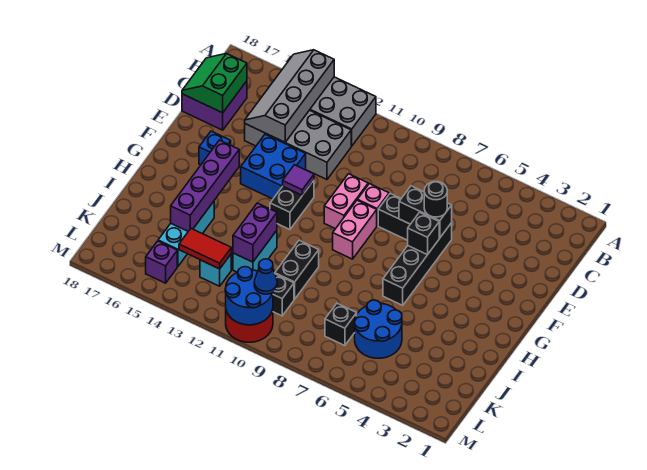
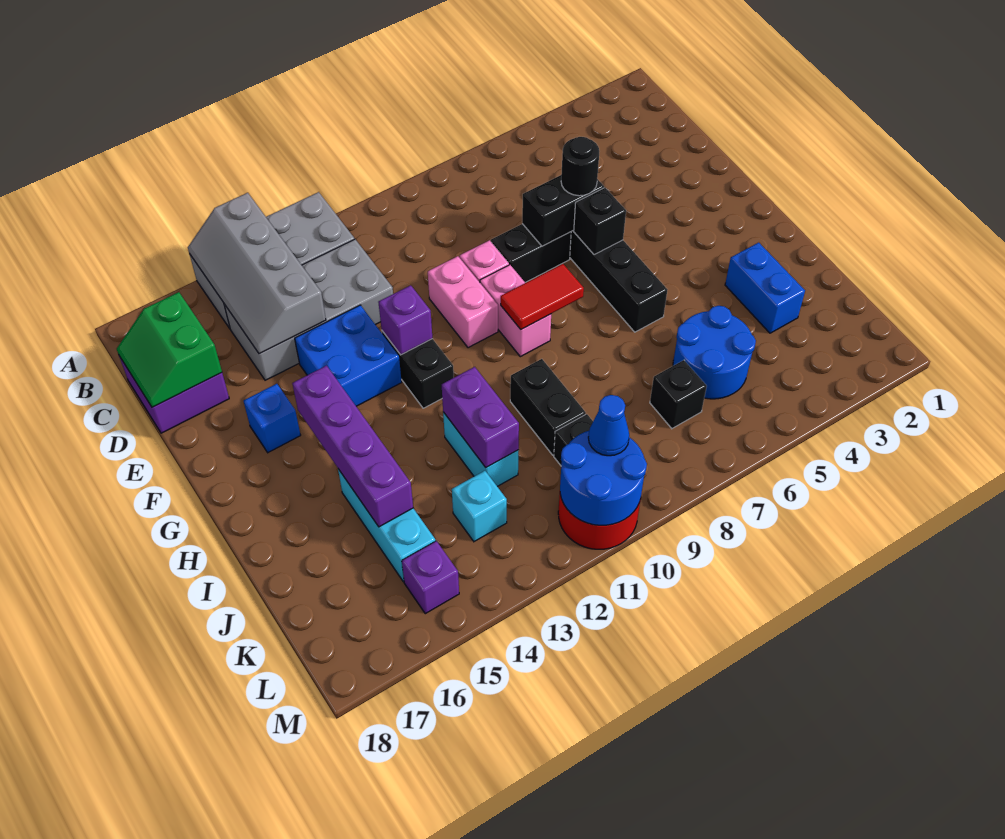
purple 1x1 tile [283,165,314,195] -> purple 1x1 brick [378,285,432,355]
none -> blue 1x2 brick [725,243,805,333]
red 1x2 tile [179,229,231,269] -> red 1x2 tile moved to [501,264,584,329]

